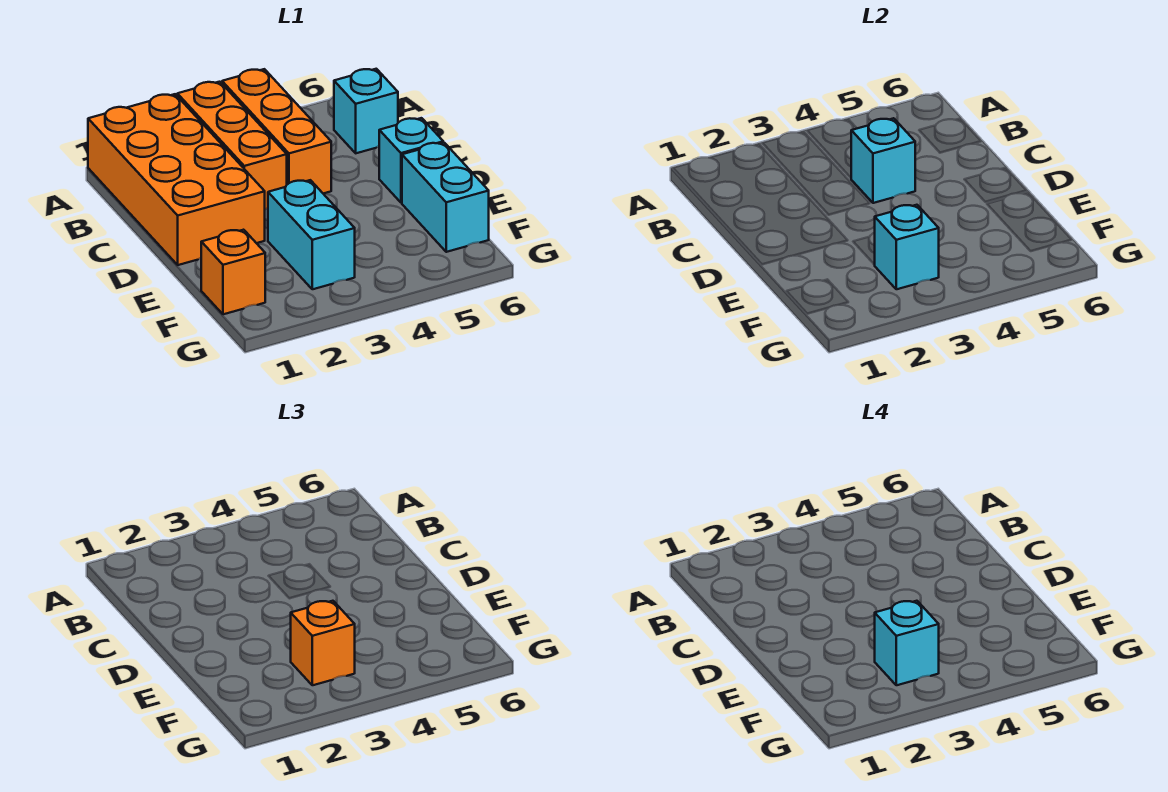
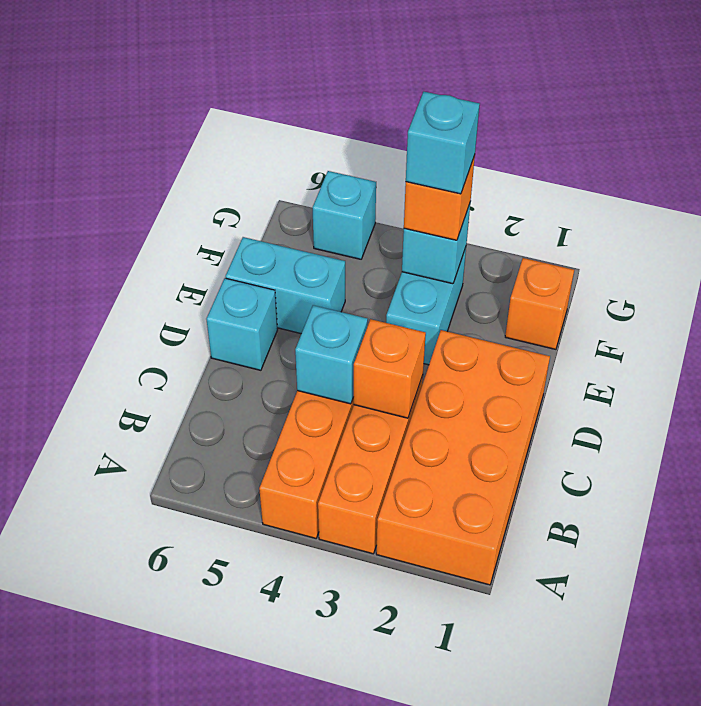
cyan 1x1 brick [334,69,398,153] -> cyan 1x1 brick moved to [312,171,376,259]
none -> orange 1x1 brick [353,319,426,418]
cyan 1x2 brick [402,143,489,252] -> cyan 1x2 brick turned to [225,237,345,334]

